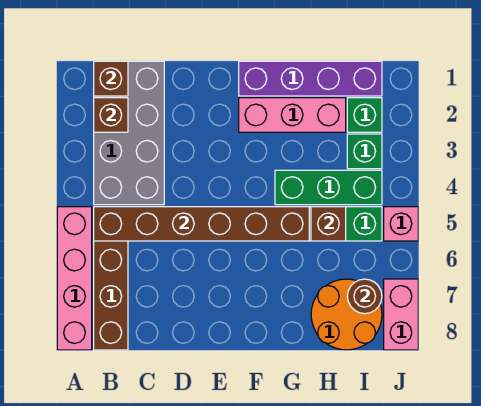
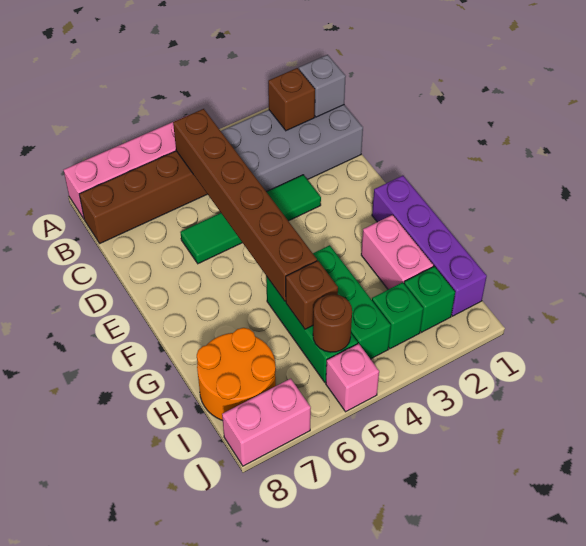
brown 1x1 brick [94,61,128,96] -> grey 1x1 brick [299,55,346,117]
none -> green 1x4 tile [180,175,321,264]
pink 1x3 brick [239,98,346,132] -> pink 1x2 brick [361,215,434,289]
brown 1x1 round brick [347,279,382,314] -> brown 1x1 round brick moved to [313,294,352,352]

